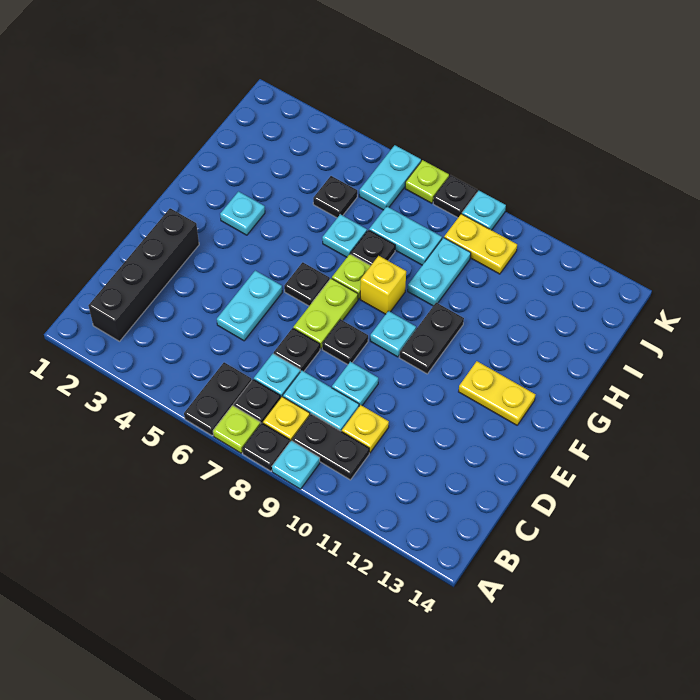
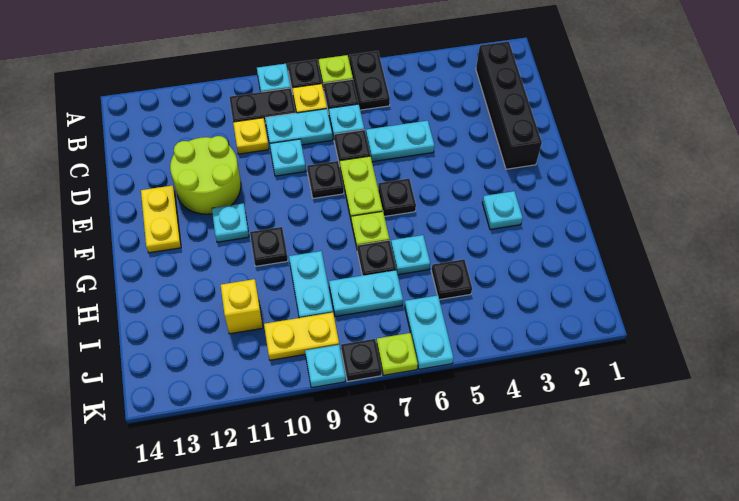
cyan 1x2 plate [217,271,282,341] -> cyan 1x2 plate turned to [366,121,434,162]
none -> lime 2x2 round brick [170,136,241,214]
cyan 1x1 plate [370,311,416,357] -> cyan 1x1 plate moved to [212,203,249,242]
black 1x2 plate [399,303,464,374] -> black 1x1 plate [250,227,288,266]
yellow 1x2 plate [459,361,536,425] -> yellow 1x2 plate turned to [141,185,181,253]
yellow 1x1 brick [360,256,406,314] -> yellow 1x1 brick moved to [221,279,263,334]

